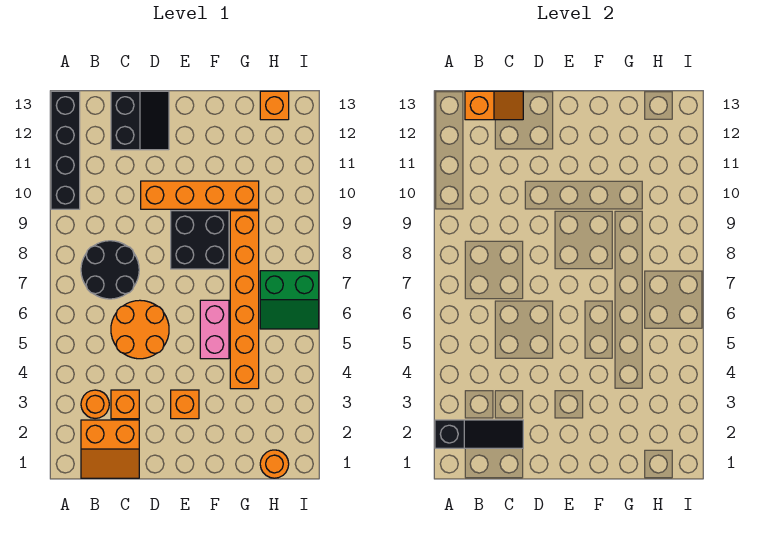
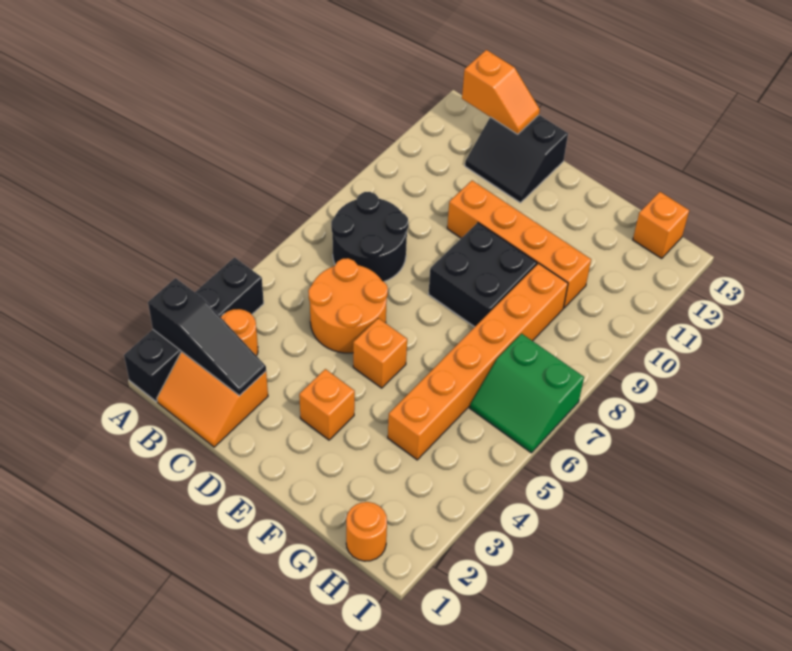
black 1x4 brick [51,91,80,209] -> black 1x4 brick moved to [124,258,264,402]
orange 1x1 brick [111,390,139,419] -> orange 1x1 brick moved to [353,318,407,388]
black 2x2 slope [111,91,169,150] -> black 2x2 slope turned to [465,115,568,203]
pink 1x2 brick [200,300,229,359] -> none

